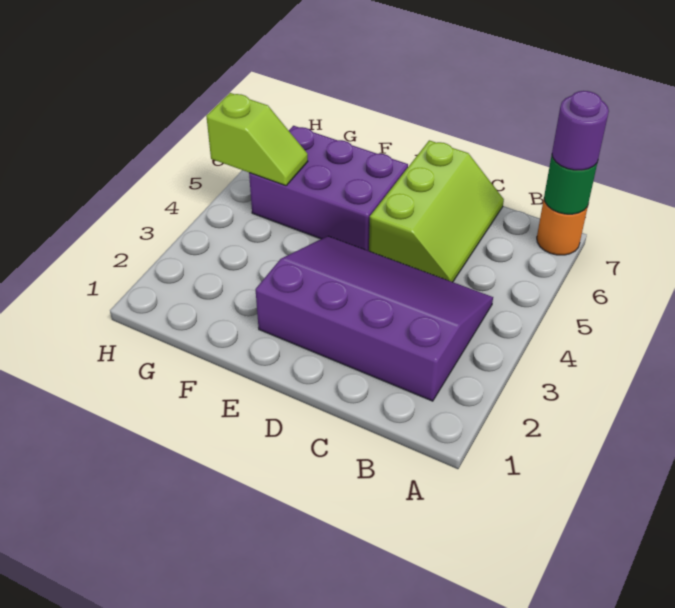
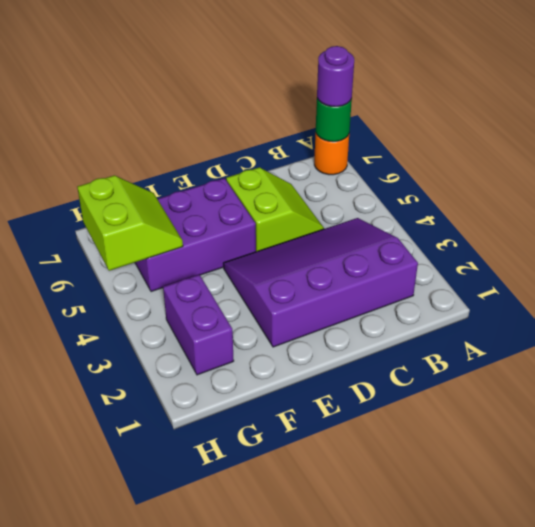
lime 2x3 slope [369,140,504,282] -> lime 2x2 slope [226,167,324,252]
none -> purple 1x2 brick [163,275,234,375]
lime 1x2 slope [206,93,308,186] -> lime 2x2 slope [77,175,183,271]

